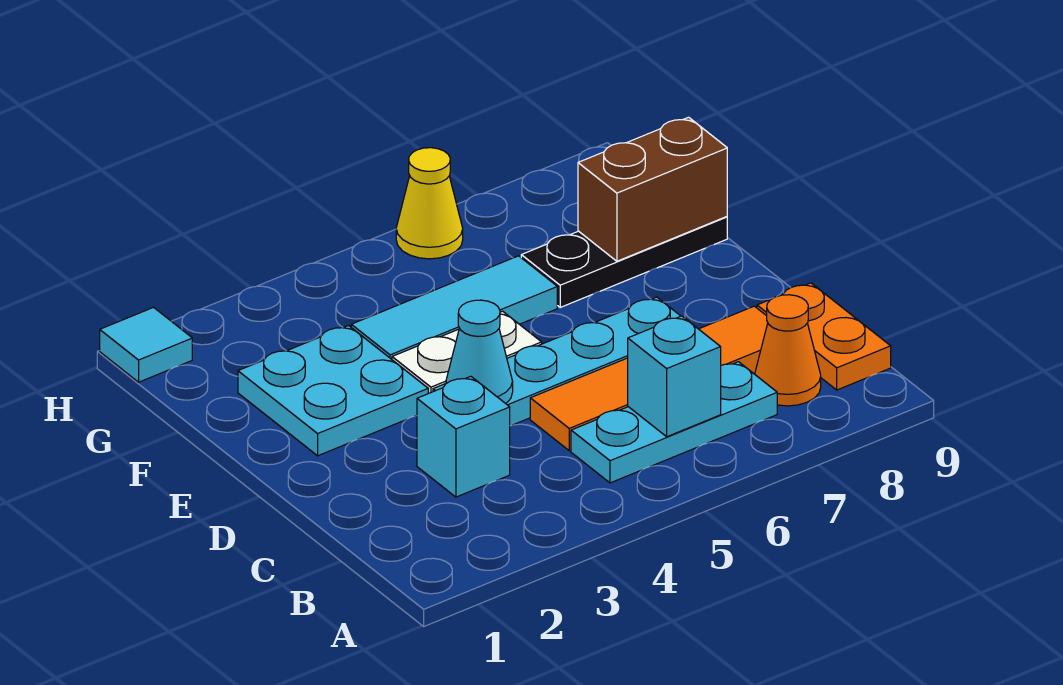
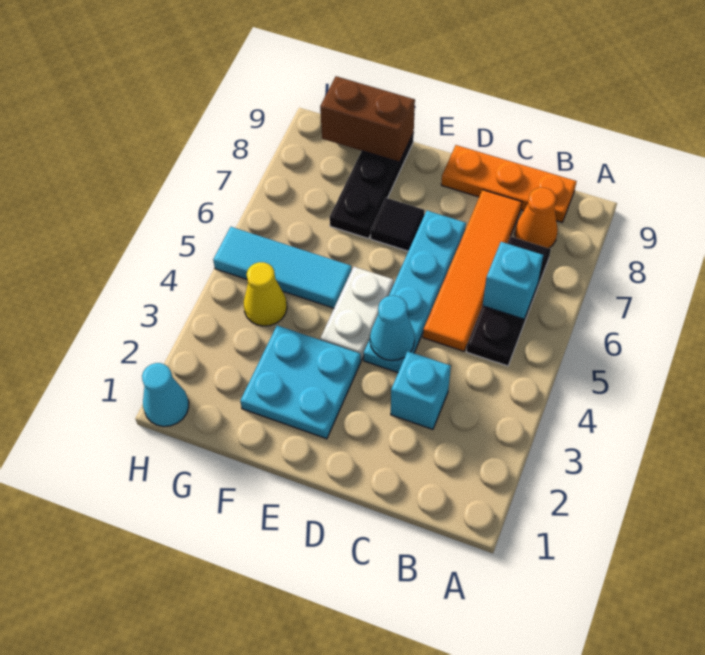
cyan 1x3 plate [571,362,777,483] -> black 1x3 plate [466,236,551,366]
orange 1x2 plate [757,283,891,390] -> orange 1x3 plate [441,145,577,222]
none -> black 1x1 tile [371,198,425,251]
cyan 1x3 tile [351,256,557,359] -> cyan 1x3 tile turned to [213,227,352,308]
brown 1x2 brick [578,117,727,261] -> brown 1x2 brick turned to [320,76,415,162]
cyan 1x1 tile [100,307,192,382] -> cyan 1x1 cone [142,363,189,427]
yellow 1x1 cone [396,148,463,259] -> yellow 1x1 cone moved to [244,262,287,326]

